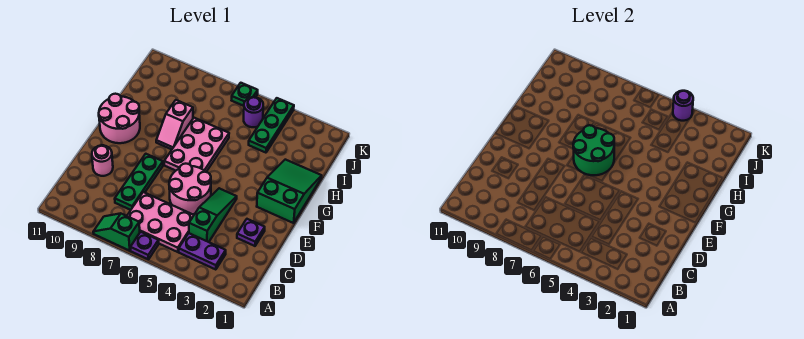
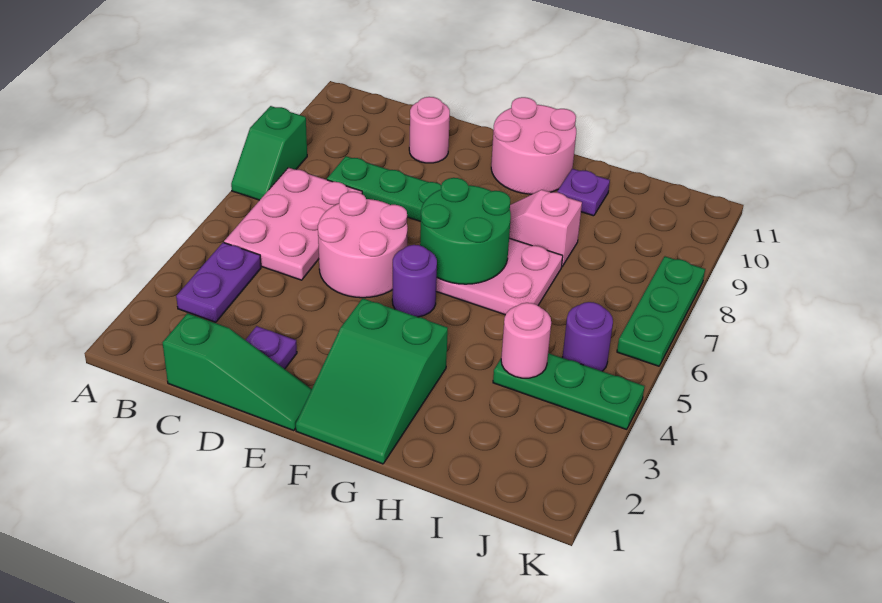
purple 1x1 plate [130,232,159,259] -> purple 1x1 plate moved to [557,169,610,216]
green 1x2 slope [93,214,140,251] -> green 1x2 slope turned to [231,106,307,200]
green 1x3 slope [189,188,237,242] -> green 1x3 slope moved to [162,313,312,431]
green 2x3 slope [257,160,322,223] -> green 2x3 slope turned to [296,298,448,464]
none -> pink 1x1 round brick [501,303,551,378]
purple 1x1 round brick [673,91,693,121] -> purple 1x1 round brick moved to [392,245,437,317]
green 1x1 plate [232,83,258,106] -> green 1x3 plate [617,256,705,366]

